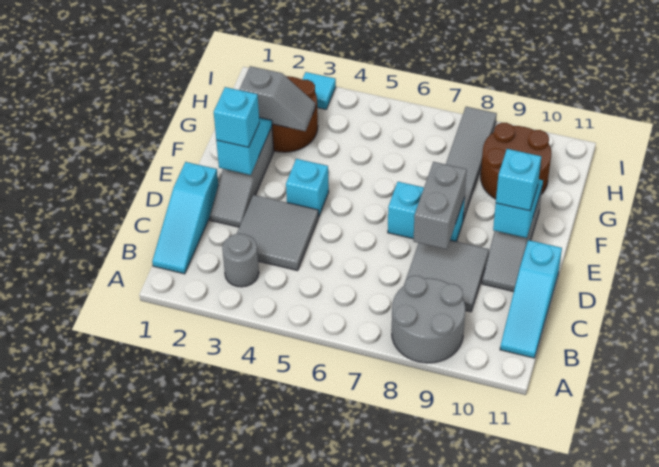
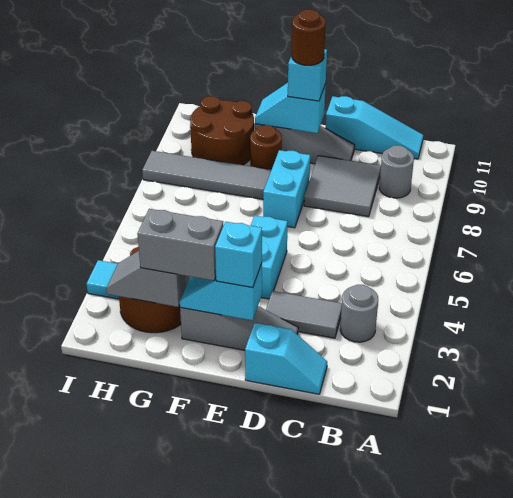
grey 2x2 round brick [392,276,465,363] -> grey 1x1 round brick [379,145,414,198]
cyan 1x3 slope [152,162,218,274] -> cyan 1x2 slope [245,323,327,394]
grey 2x2 tile [237,195,318,271] -> grey 1x2 tile [266,291,342,338]
grey 1x2 brick [414,162,467,249] -> grey 1x2 brick moved to [137,209,223,281]
cyan 1x1 brick [286,159,329,217] -> cyan 1x2 brick [251,216,288,299]
none -> brown 1x1 round brick [292,9,326,65]
none -> brown 1x1 round brick [250,125,282,170]
grey 1x2 slope [240,66,315,131] -> grey 1x2 slope turned to [106,251,188,307]

